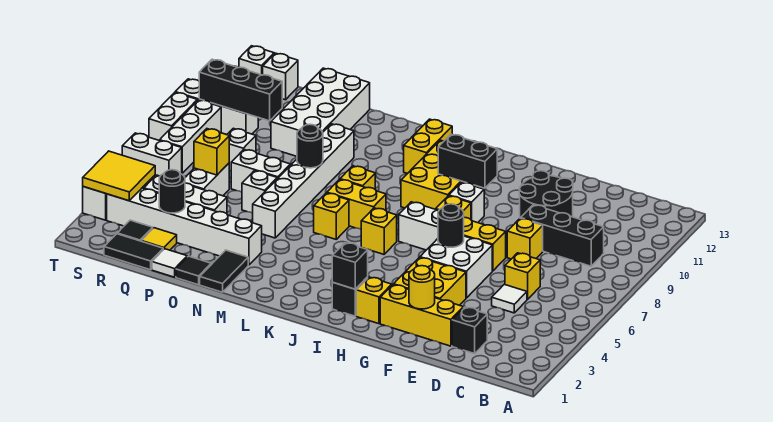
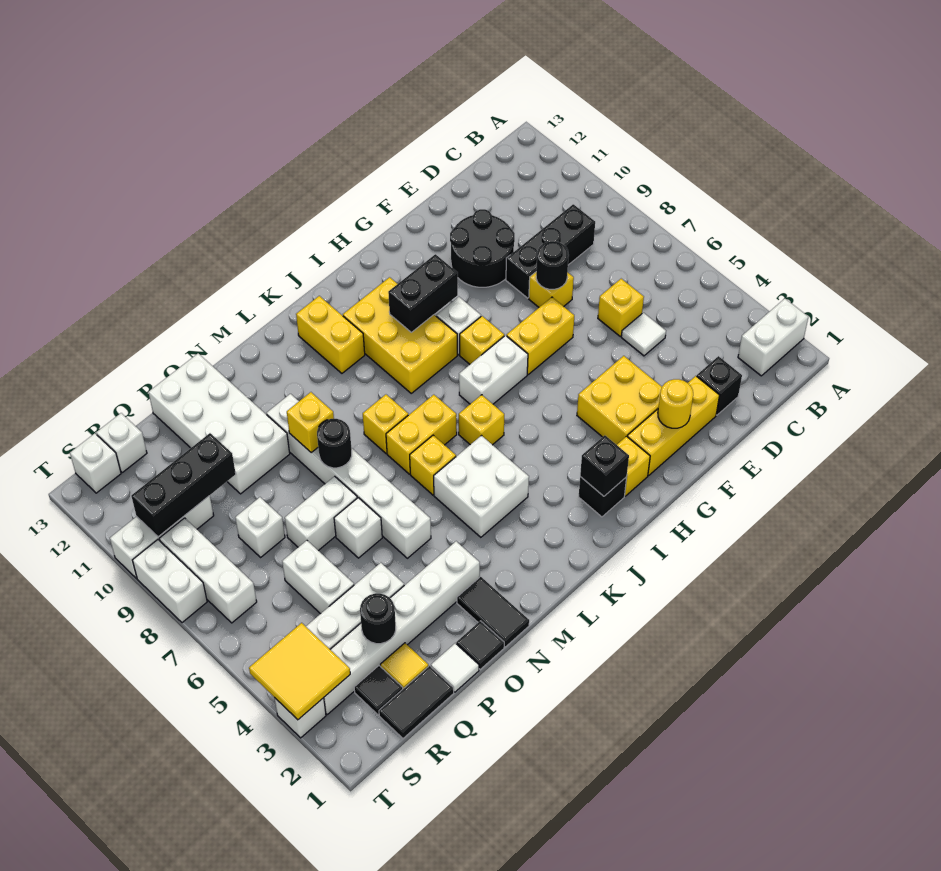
white 2x2 brick [420,236,492,298] -> white 2x2 brick moved to [434,435,529,537]
black 1x1 round brick [438,204,464,247] -> black 1x1 round brick moved to [536,241,569,289]
yellow 1x1 brick [194,129,229,175] -> yellow 1x1 brick moved to [287,392,334,452]
white 1x2 brick [122,133,182,181] -> white 1x2 brick moved to [738,299,808,376]

